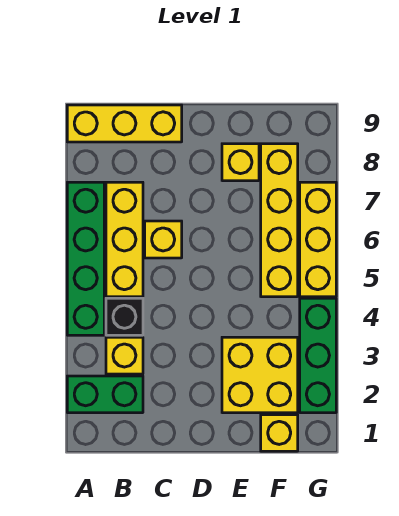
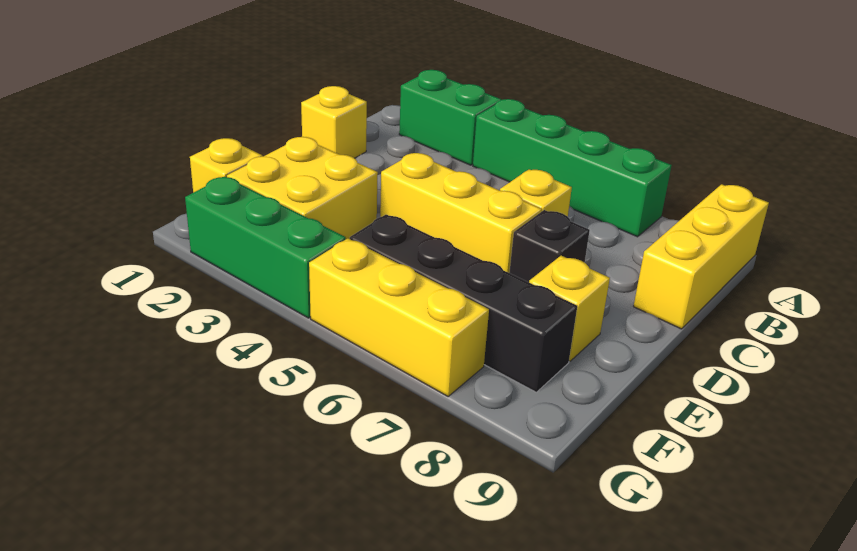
green 1x2 brick [67,376,143,413] -> green 1x2 brick turned to [399,70,501,165]
yellow 1x1 brick [106,337,143,374] -> yellow 1x1 brick moved to [301,86,367,158]
black 1x1 brick [106,298,143,335] -> black 1x1 brick moved to [509,210,590,282]
yellow 1x3 brick [106,182,143,297] -> yellow 1x3 brick moved to [380,153,542,273]
yellow 1x4 brick [261,144,298,297] -> black 1x4 brick [350,215,577,392]

